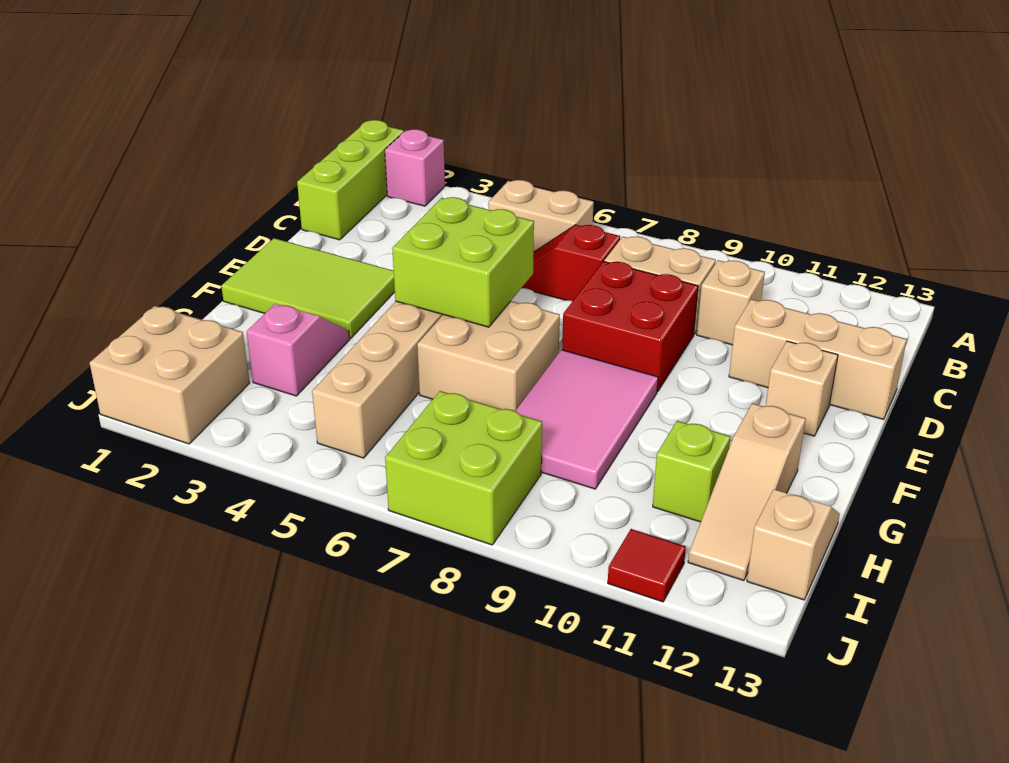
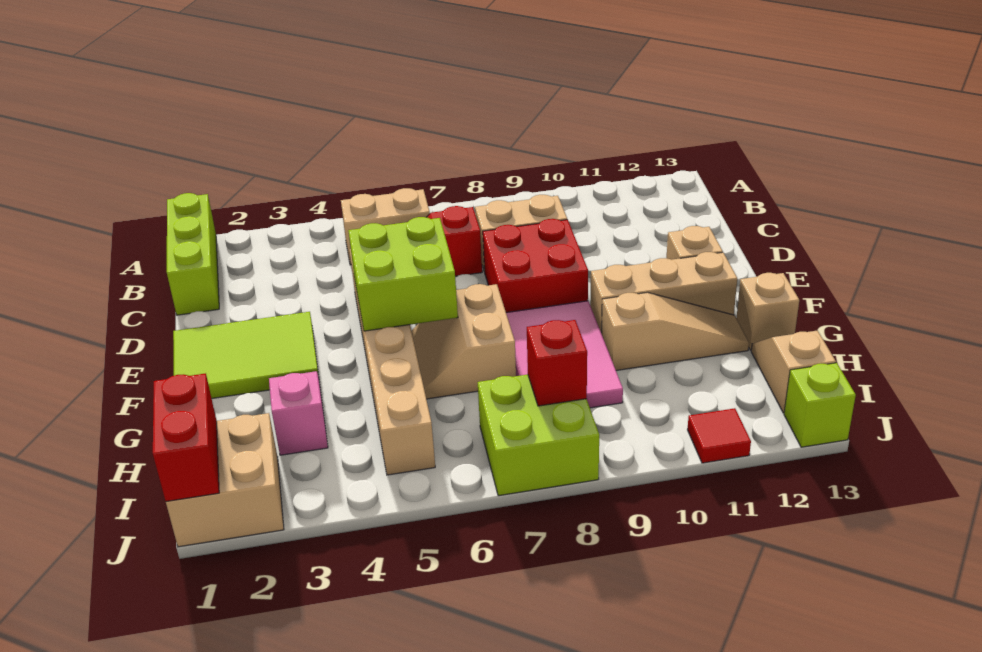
pink 1x1 brick [385,129,445,206] -> none
tan 1x1 brick [697,260,765,345] -> tan 1x1 brick moved to [736,273,799,350]
tan 1x3 brick [729,299,907,419] -> tan 1x3 brick moved to [590,252,737,334]
tan 2x2 brick [417,301,560,411] -> tan 2x2 slope [411,284,516,399]
tan 1x3 slope [688,403,806,581] -> tan 1x3 slope turned to [602,292,749,371]
lime 1x1 brick [653,421,731,522] -> lime 1x1 brick moved to [784,363,856,447]
none -> red 1x2 brick [153,373,219,501]
none -> red 1x1 brick [527,320,587,406]

